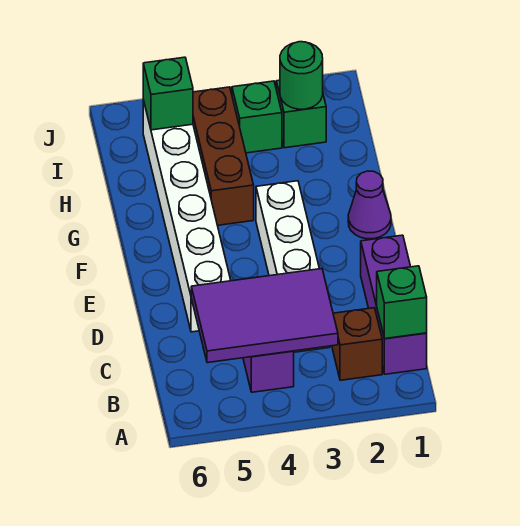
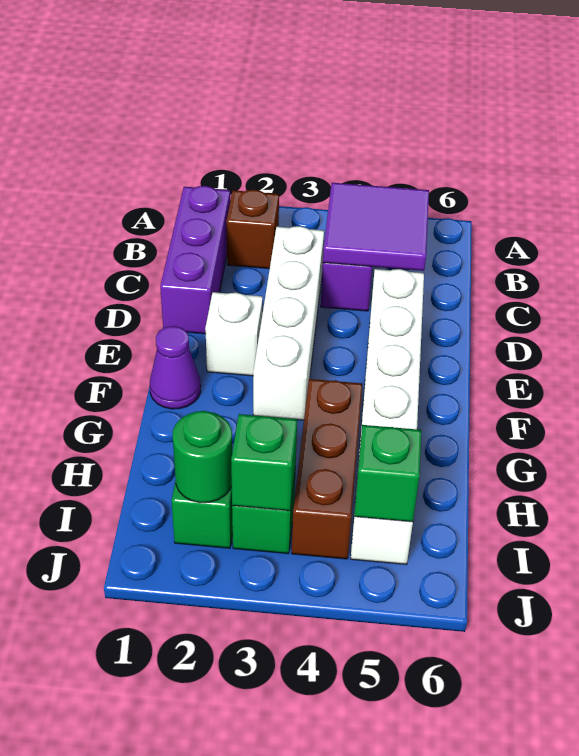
green 1x1 brick [377,266,427,339] -> green 1x1 brick moved to [231,414,297,511]
purple 2x3 tile [191,269,338,363] -> purple 2x2 tile [323,183,429,271]
none -> white 1x1 brick [205,292,263,376]

